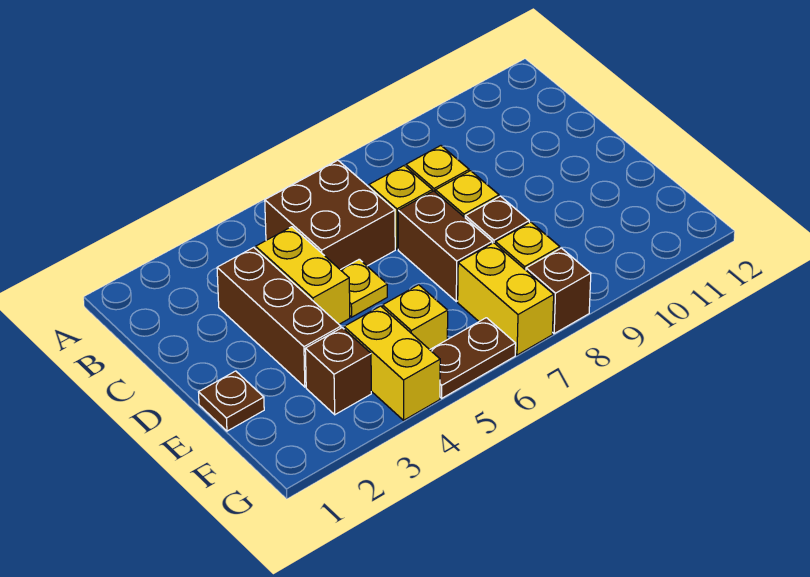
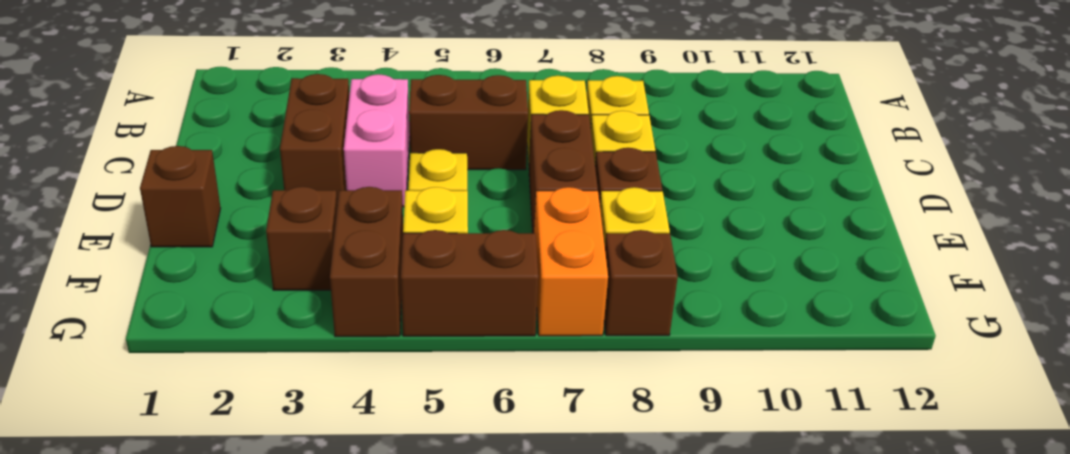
brown 2x2 brick [265,160,395,270] -> brown 1x2 brick [409,75,528,170]
brown 1x3 brick [217,247,341,387] -> brown 1x2 brick [280,74,349,206]
yellow 1x2 brick [256,227,350,324] -> pink 1x2 brick [344,74,410,207]
brown 1x1 plate [199,371,264,431] -> brown 1x1 brick [140,146,221,247]
yellow 1x2 brick [344,306,440,420] -> brown 1x2 brick [330,187,403,337]
yellow 1x2 brick [458,243,554,355] -> orange 1x2 brick [534,187,608,336]
brown 1x2 plate [430,318,516,398] -> brown 1x2 brick [401,230,538,336]

